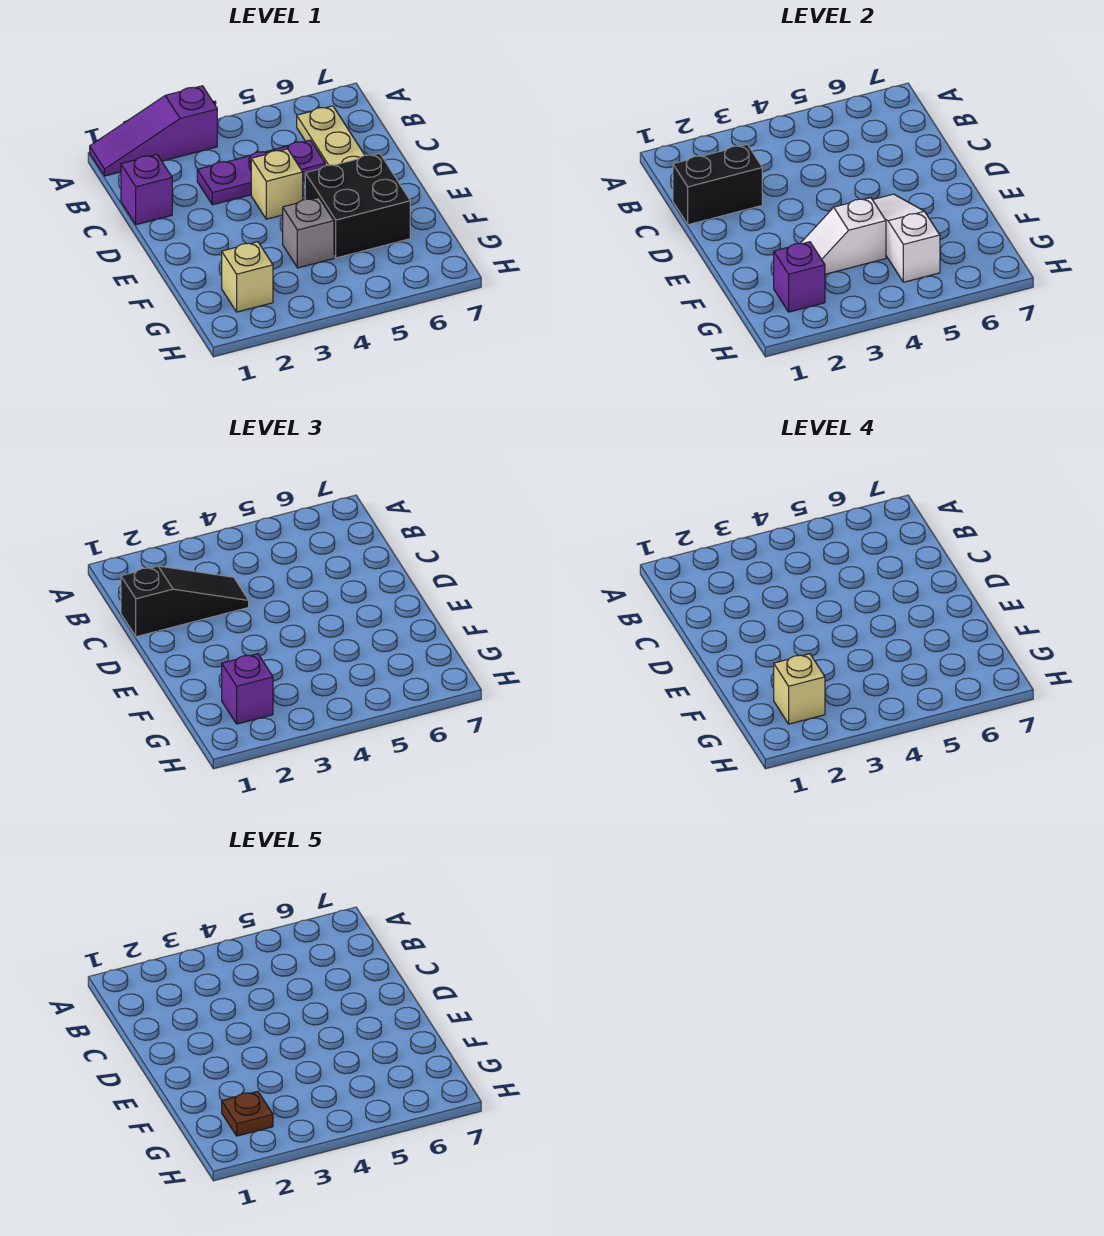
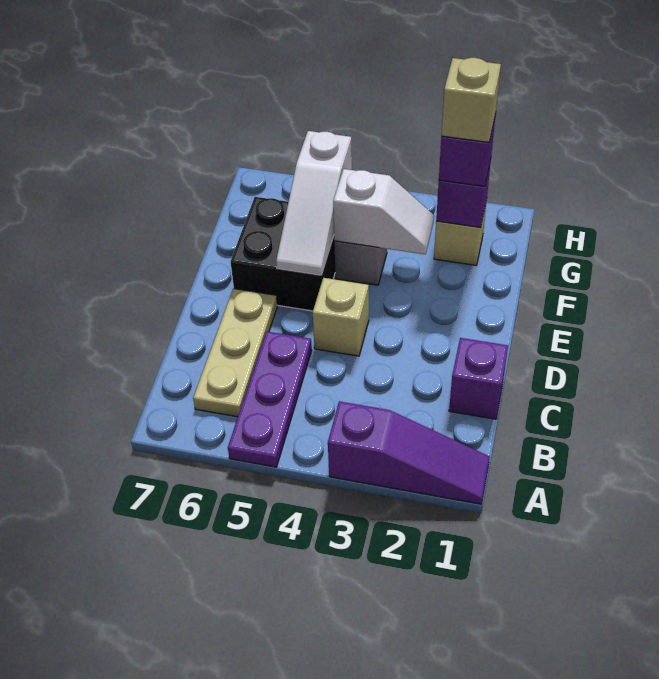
black 1x2 brick [673,144,762,225] -> none
black 1x3 slope [121,566,249,637] -> none
purple 1x3 plate [197,140,325,205] -> purple 1x3 plate turned to [228,332,312,467]
brown 1x1 plate [222,1091,273,1136] -> none

